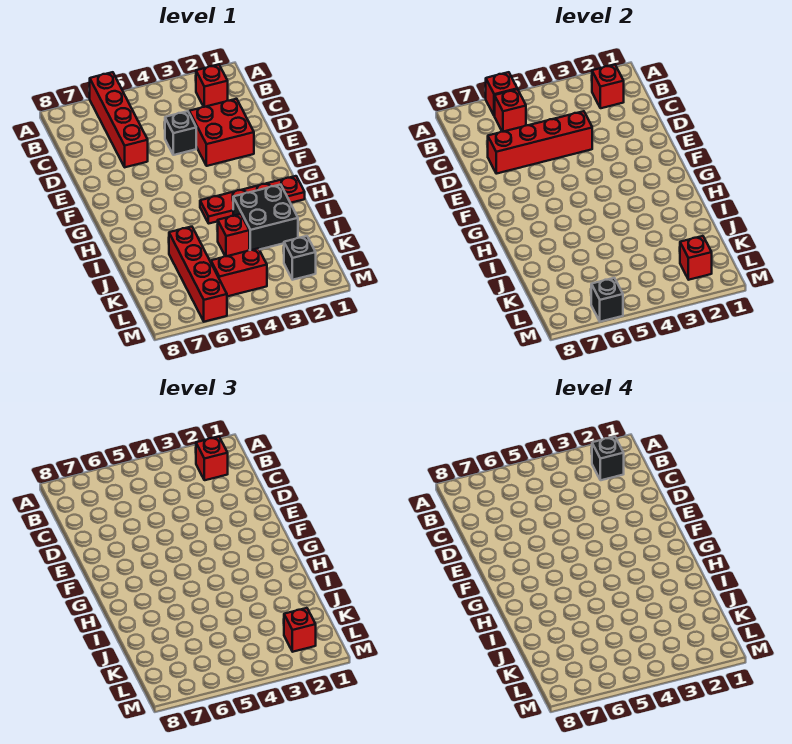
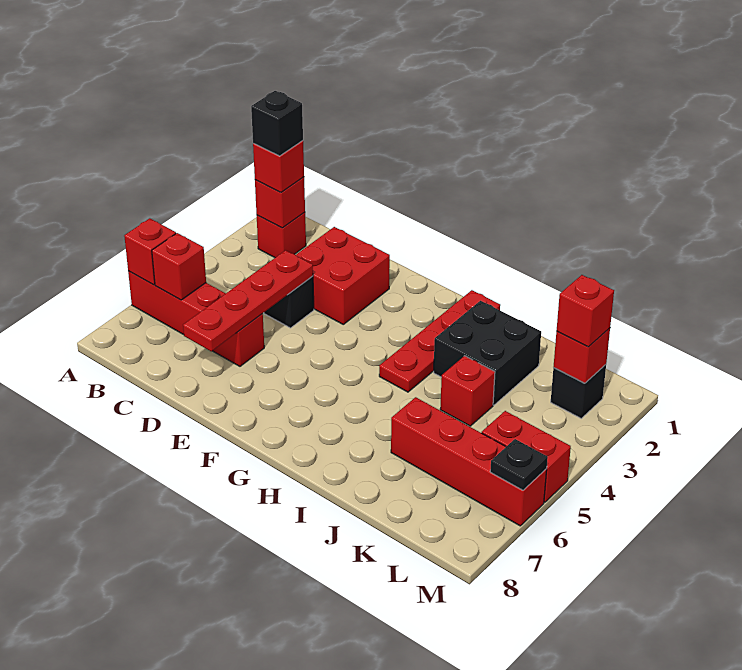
red 1x4 brick [488,111,592,174] -> red 1x4 plate [183,250,313,351]
red 1x2 brick [211,248,267,296] -> red 1x2 brick turned to [482,411,571,503]
black 1x1 brick [591,278,623,322] -> black 1x1 plate [490,439,548,490]

